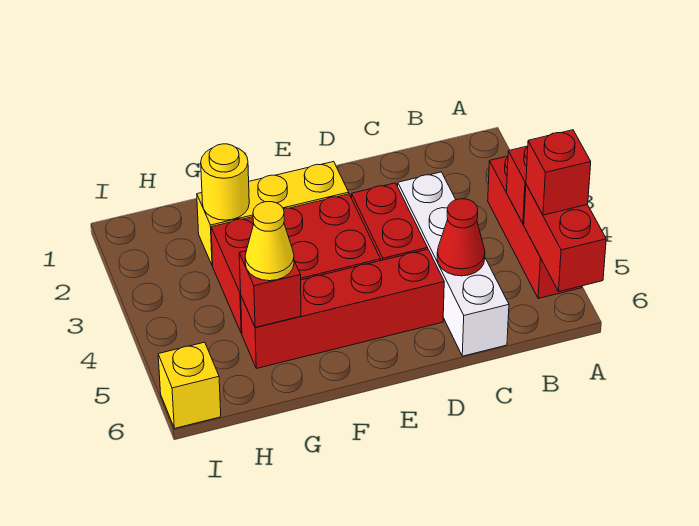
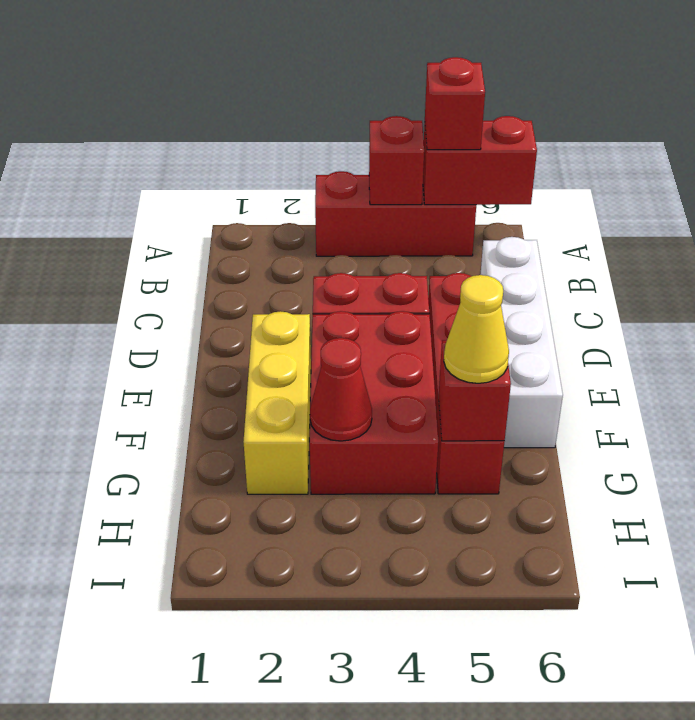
white 1x4 brick [398,172,509,356] -> white 1x4 brick turned to [480,237,563,448]
red 1x1 cone [437,199,485,276] -> red 1x1 cone moved to [310,338,372,441]
yellow 1x1 round brick [201,144,249,220] -> none
yellow 1x1 brick [158,342,221,428] -> none

